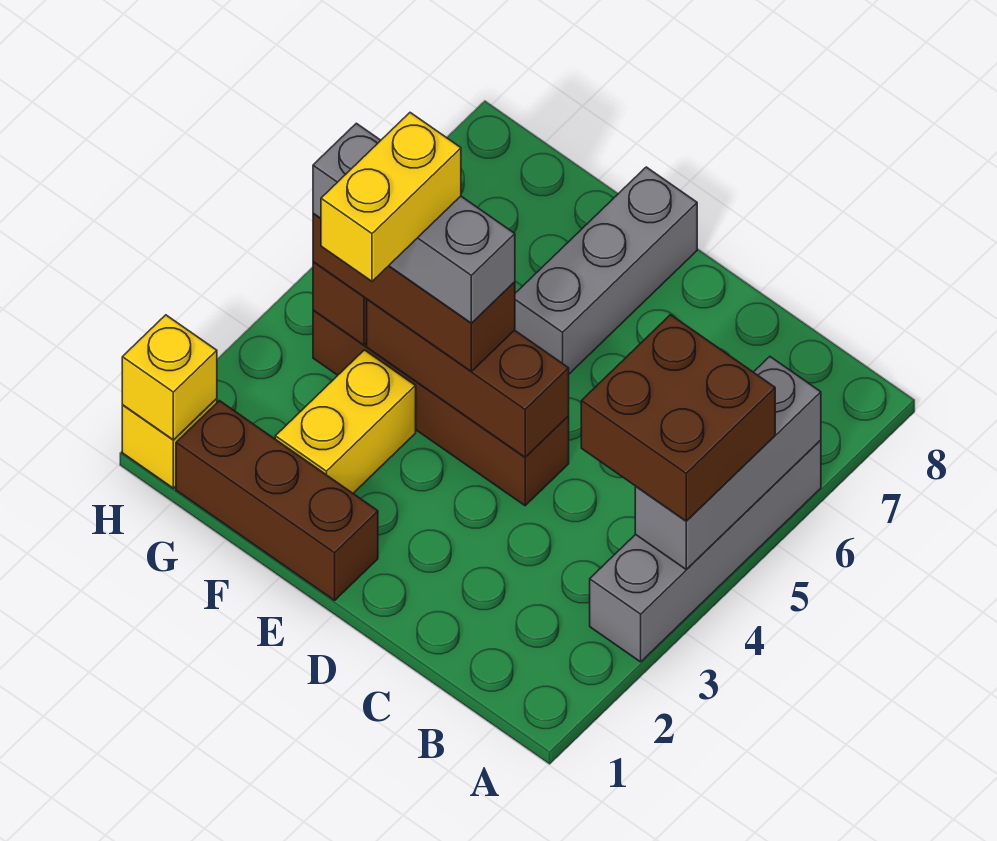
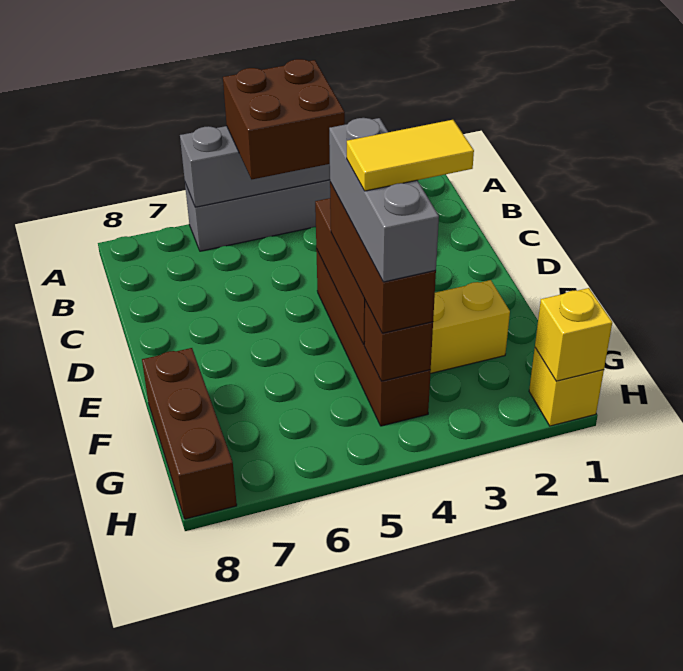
brown 1x3 brick [176,401,378,600] -> brown 1x3 brick moved to [142,348,237,519]
grey 1x3 brick [515,167,697,374] -> none
yellow 1x2 brick [321,113,461,281] -> yellow 1x2 tile [347,120,474,191]

